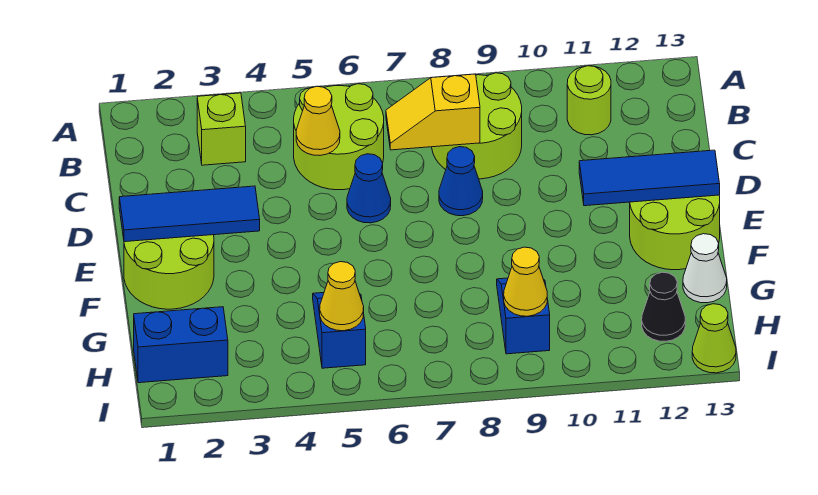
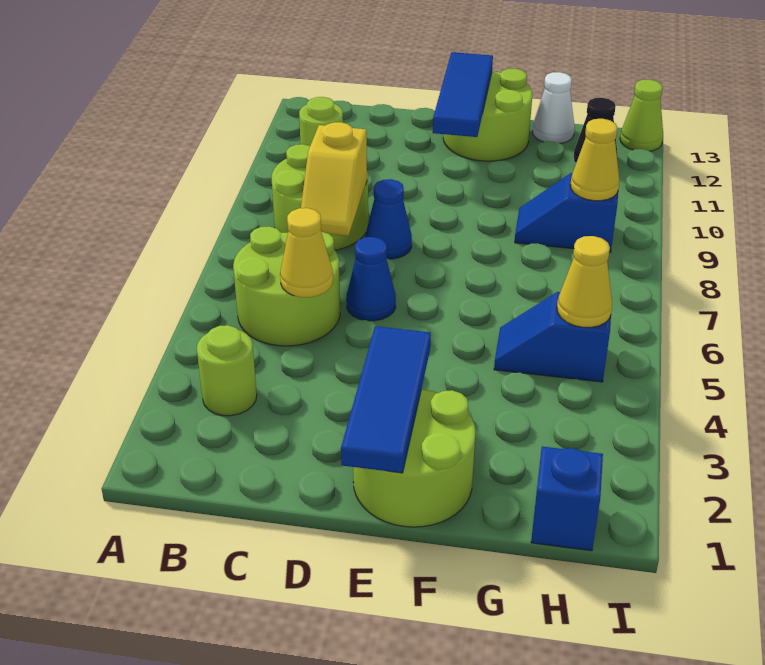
lime 1x1 brick [197,93,246,165] -> lime 1x1 round brick [197,325,257,416]
blue 1x2 brick [134,307,228,383] -> blue 1x1 brick [531,447,603,551]

